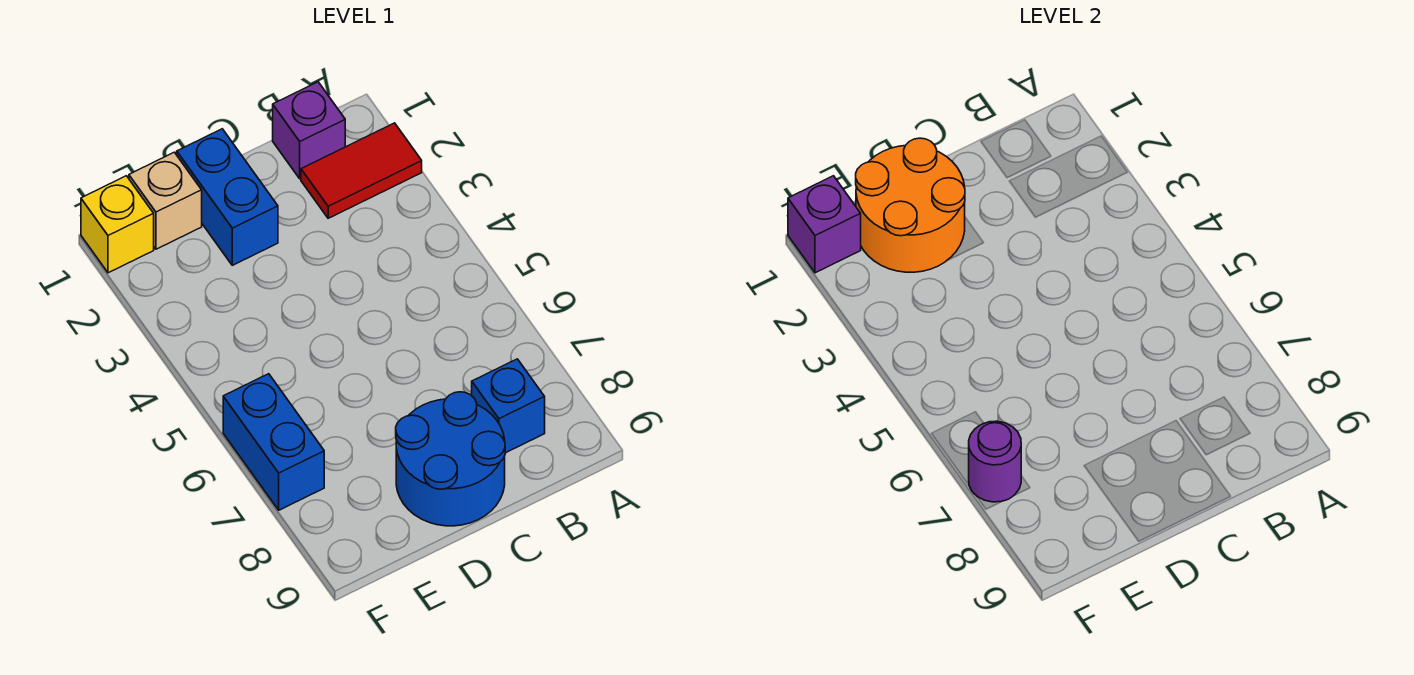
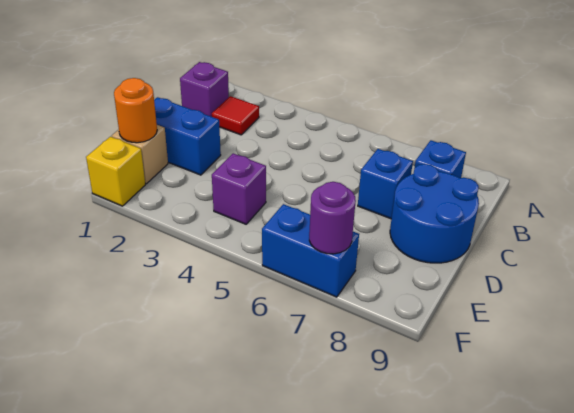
red 1x2 tile [301,123,422,218] -> red 1x1 tile [212,96,259,135]
none -> blue 1x1 brick [358,149,413,219]
orange 2x2 round brick [856,138,965,272] -> orange 1x1 round brick [114,78,157,143]
purple 1x1 brick [788,176,861,273] -> purple 1x1 brick moved to [212,153,266,224]

